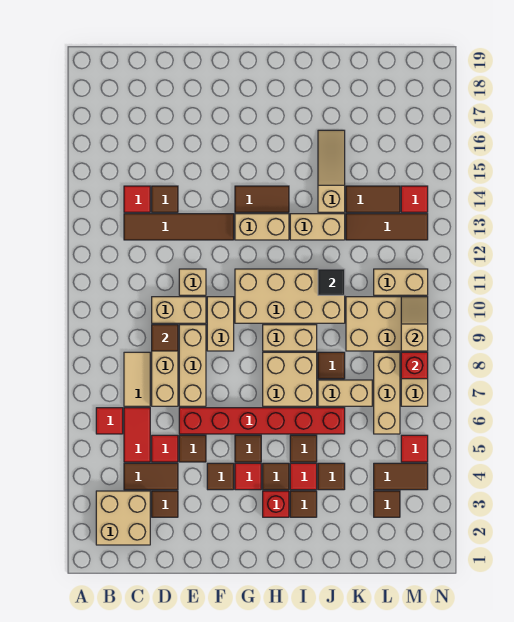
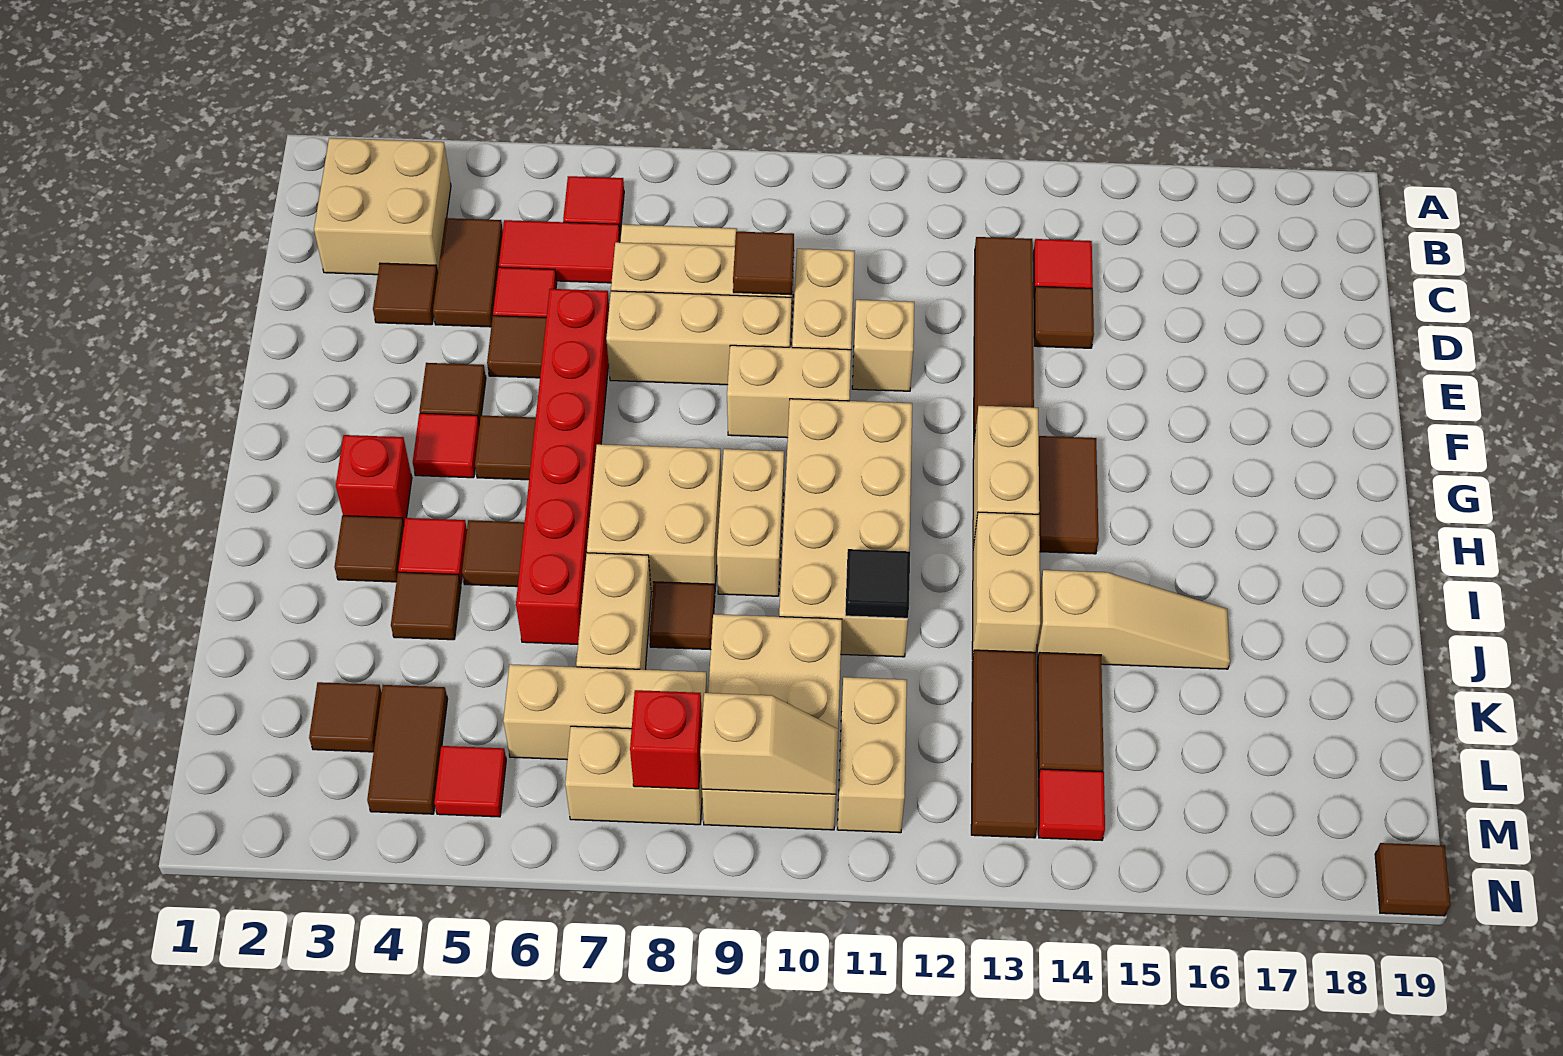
brown 1x1 tile [263,463,289,490] -> brown 1x1 tile moved to [1375,843,1450,916]

